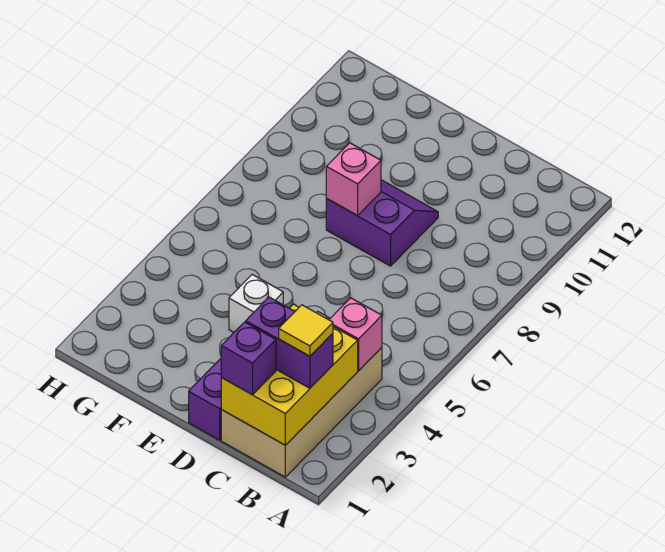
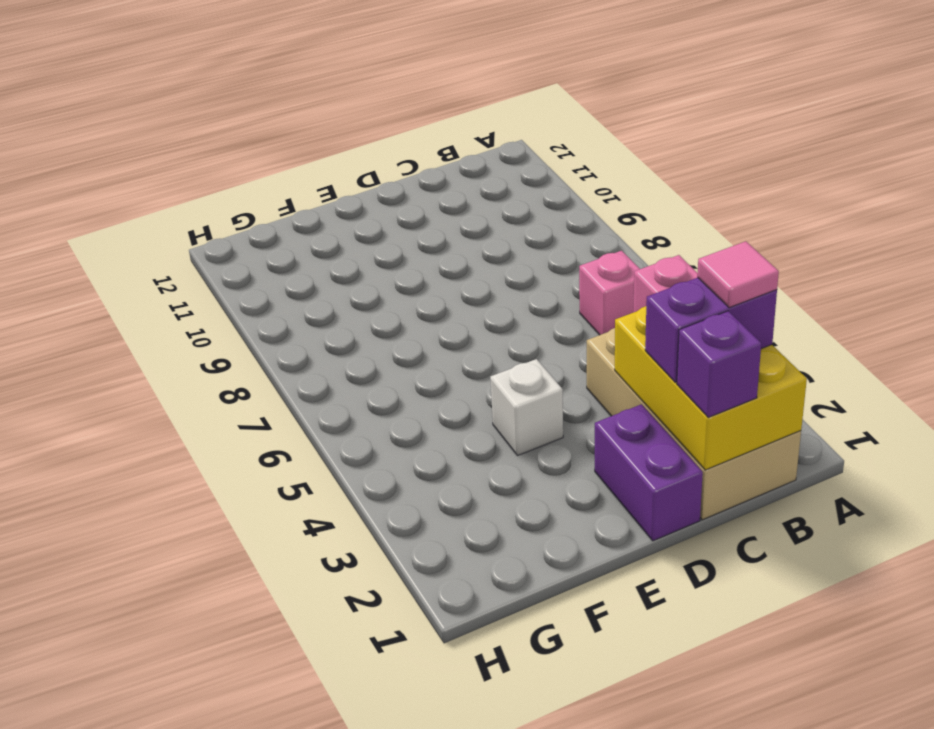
yellow 1x1 tile [279,305,333,356] -> pink 1x1 tile [697,241,779,308]
purple 2x2 slope [326,180,438,266] -> none
pink 1x1 brick [326,143,381,216] -> pink 1x1 brick moved to [579,251,640,335]

